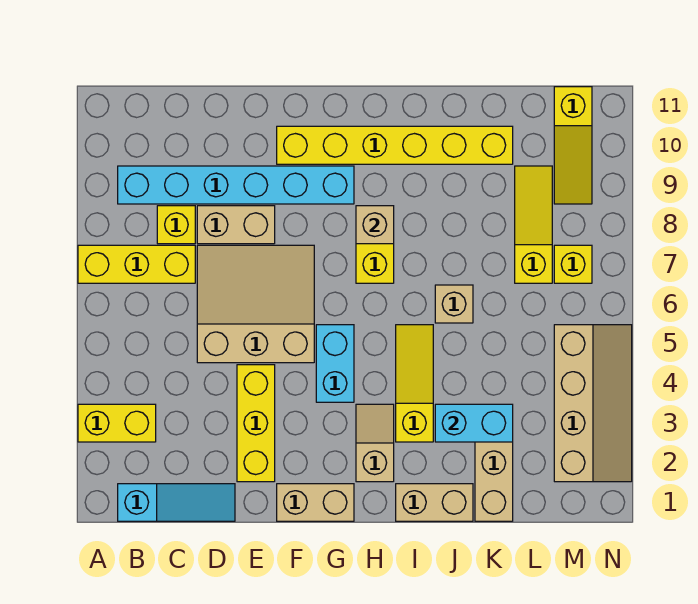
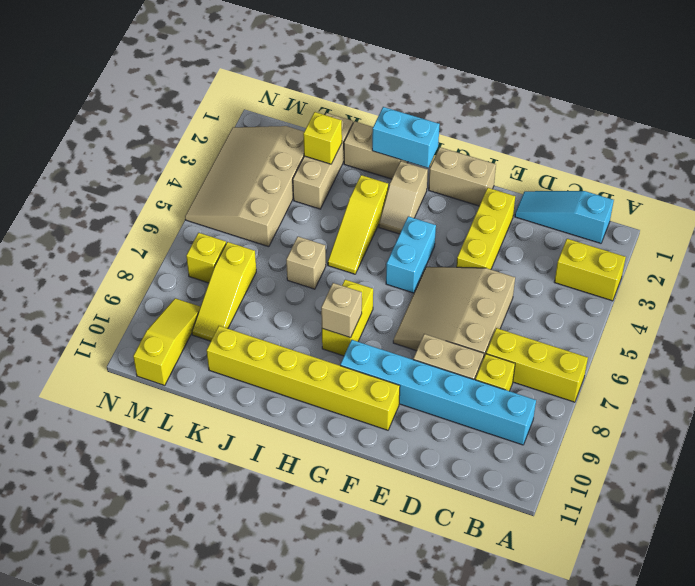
tan 3x3 slope [197,245,314,363] -> tan 3x3 slope turned to [393,267,515,356]
cyan 1x2 brick [435,404,513,442] -> cyan 1x2 brick moved to [372,107,440,168]
none -> yellow 1x1 brick [303,112,342,164]
tan 2x4 slope [554,325,632,482] -> tan 3x4 slope [185,126,304,247]

